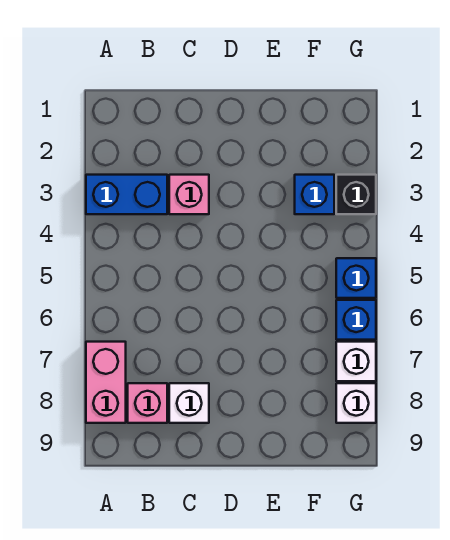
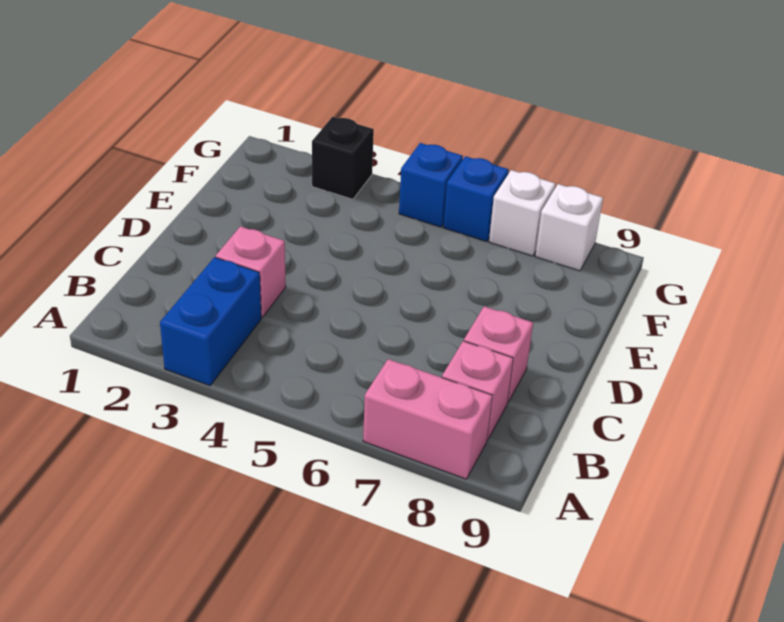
white 1x1 brick [169,383,209,423] -> pink 1x1 brick [464,306,533,402]
blue 1x1 brick [295,175,334,214] -> none

